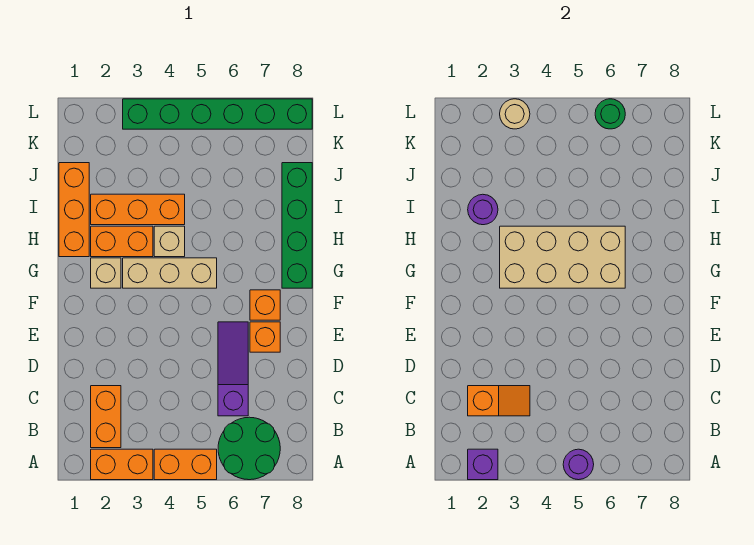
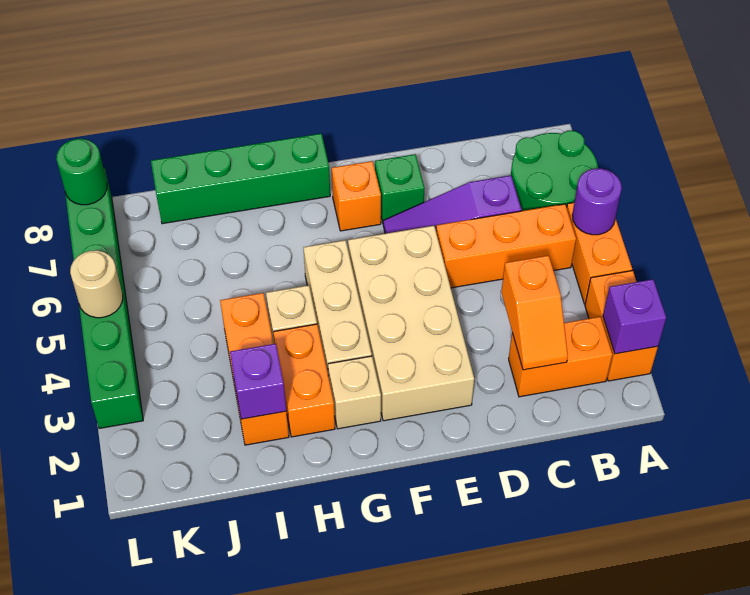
orange 1x2 slope [468,386,530,416] -> orange 1x2 slope turned to [501,256,568,370]
orange 1x1 brick [250,322,280,352] -> green 1x1 brick [375,154,424,223]
tan 2x4 brick [500,226,625,288] -> tan 2x4 brick moved to [348,226,474,421]
orange 1x3 brick [59,163,89,257] -> orange 1x3 brick moved to [436,204,576,288]
purple 1x1 round brick [468,194,498,225] -> purple 1x1 brick [230,344,286,419]
tan 1x1 round brick [500,99,530,129] -> tan 1x1 round brick moved to [70,250,123,318]
green 1x1 round brick [595,99,625,129] -> green 1x1 round brick moved to [56,139,107,205]

